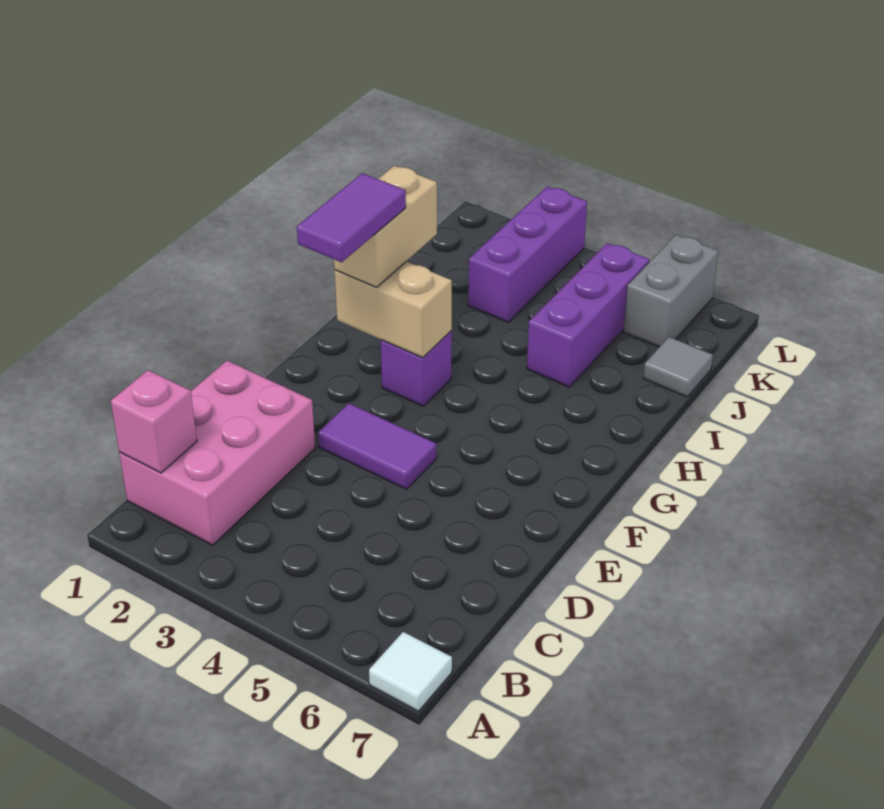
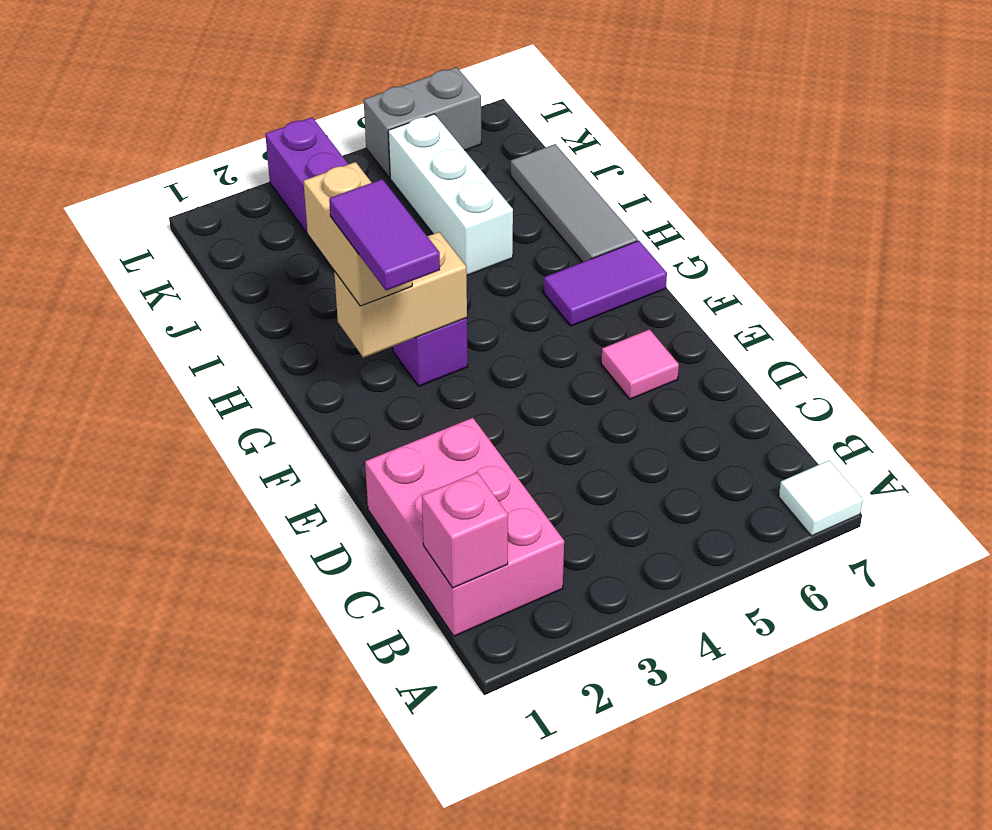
purple 1x2 tile [318,403,436,489] -> purple 1x2 tile moved to [544,241,667,326]
none -> pink 1x1 tile [601,329,679,399]
purple 1x3 brick [527,243,649,387] -> white 1x3 brick [388,114,513,275]
grey 1x1 tile [643,337,713,397] -> grey 1x3 tile [511,144,638,262]
grey 1x2 brick [624,235,719,347] -> grey 1x2 brick turned to [364,67,481,178]

